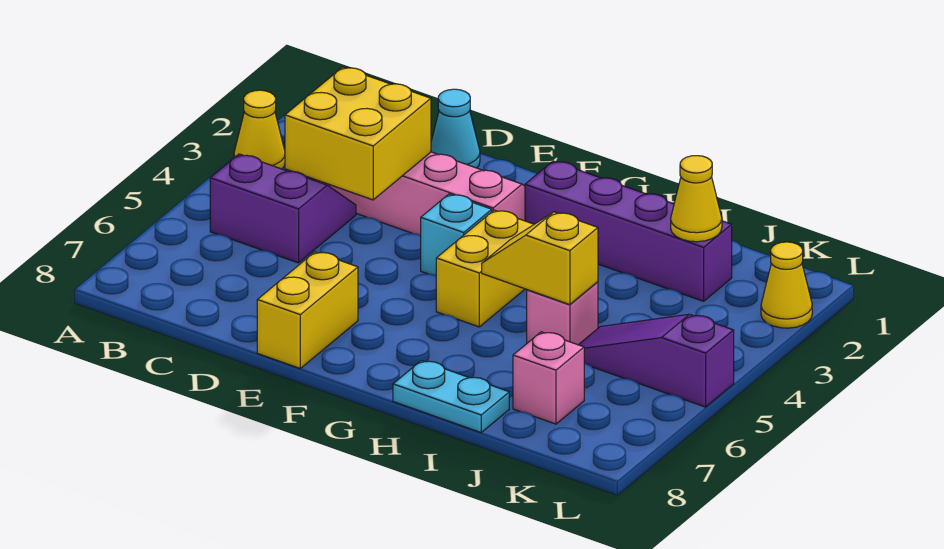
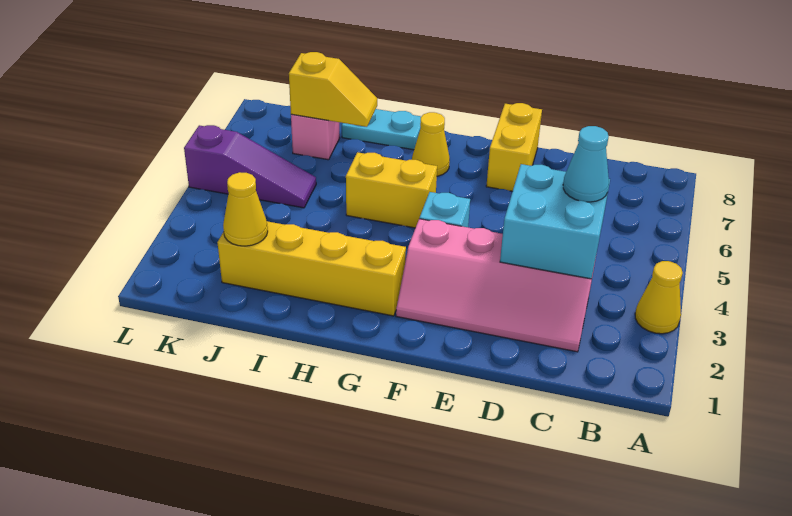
purple 2x2 slope [210,154,356,263] -> none
yellow 2x2 brick [285,67,431,200] -> cyan 2x2 brick [500,164,610,279]
cyan 1x1 cone [431,89,480,168] -> cyan 1x1 cone moved to [563,126,609,202]
purple 1x4 brick [525,161,732,301] -> yellow 1x4 brick [217,221,406,316]
yellow 1x2 brick [436,210,534,327] -> yellow 1x2 brick turned to [346,152,437,228]
yellow 1x2 slope [482,212,598,305] -> yellow 1x2 slope moved to [289,52,377,127]
pink 1x1 brick [527,282,598,345] -> none
yellow 1x1 cone [761,242,812,328] -> yellow 1x1 cone moved to [412,112,450,176]

